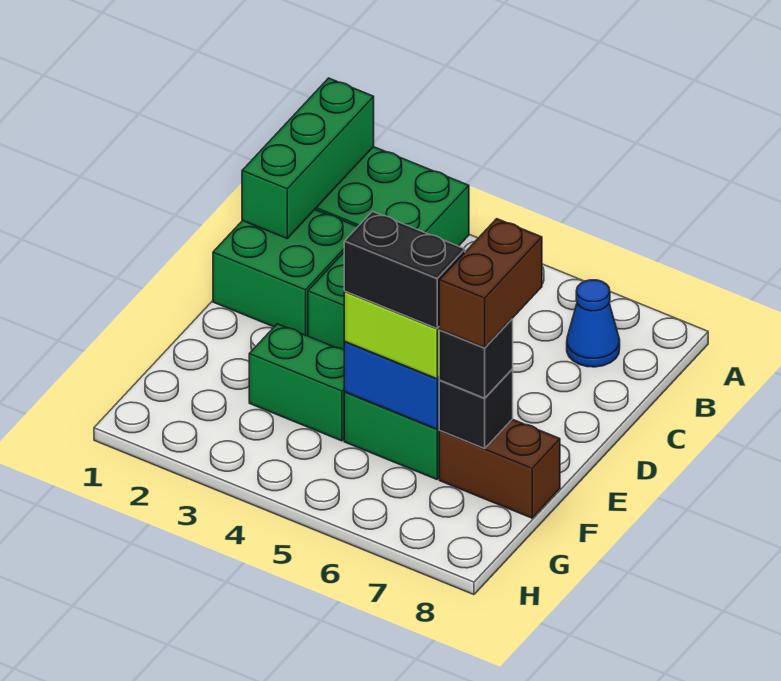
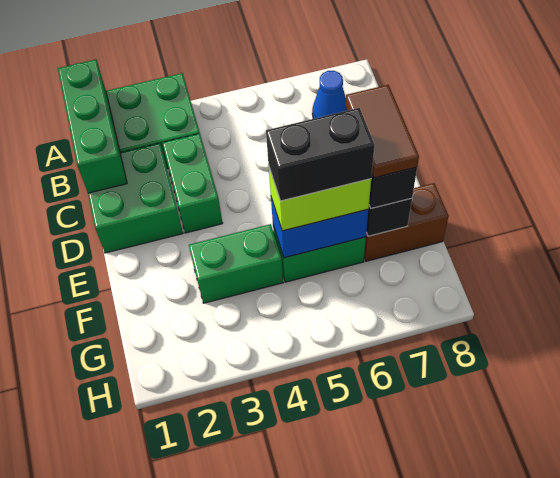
brown 1x2 brick [439,219,542,348] -> brown 1x2 tile [346,85,419,178]

